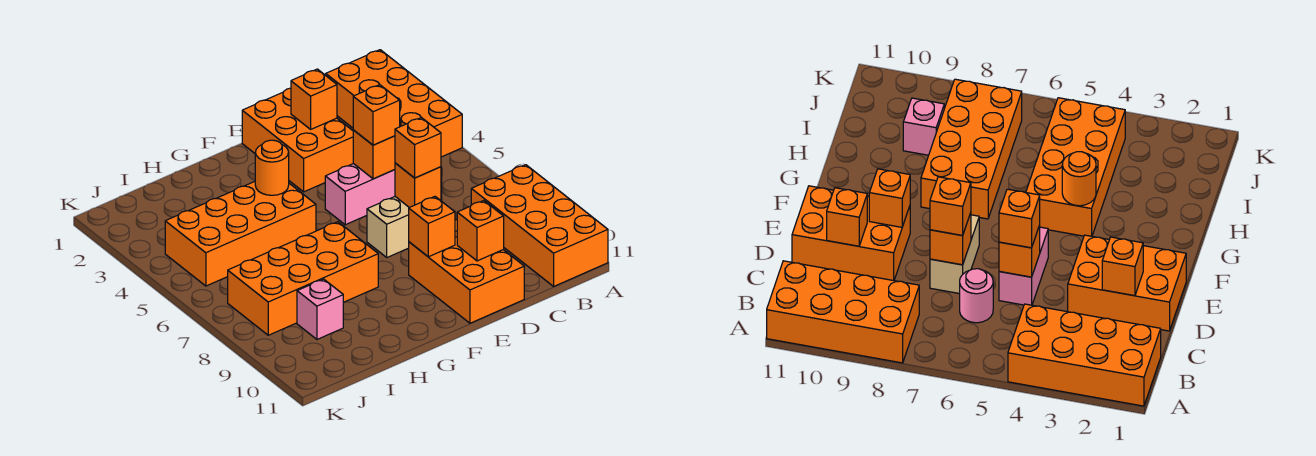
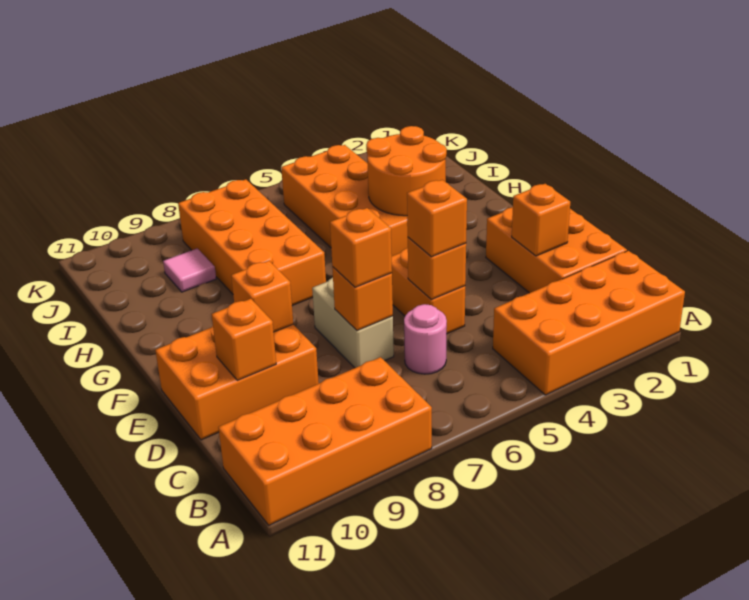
orange 2x3 brick [242,88,353,192] -> orange 2x3 brick turned to [486,207,627,293]
pink 1x2 brick [325,164,395,225] -> orange 1x2 brick [392,248,465,334]
orange 1x1 round brick [255,140,289,195] -> orange 2x2 round brick [366,126,447,216]
pink 1x1 brick [297,279,344,339] -> pink 1x1 tile [163,248,216,292]

